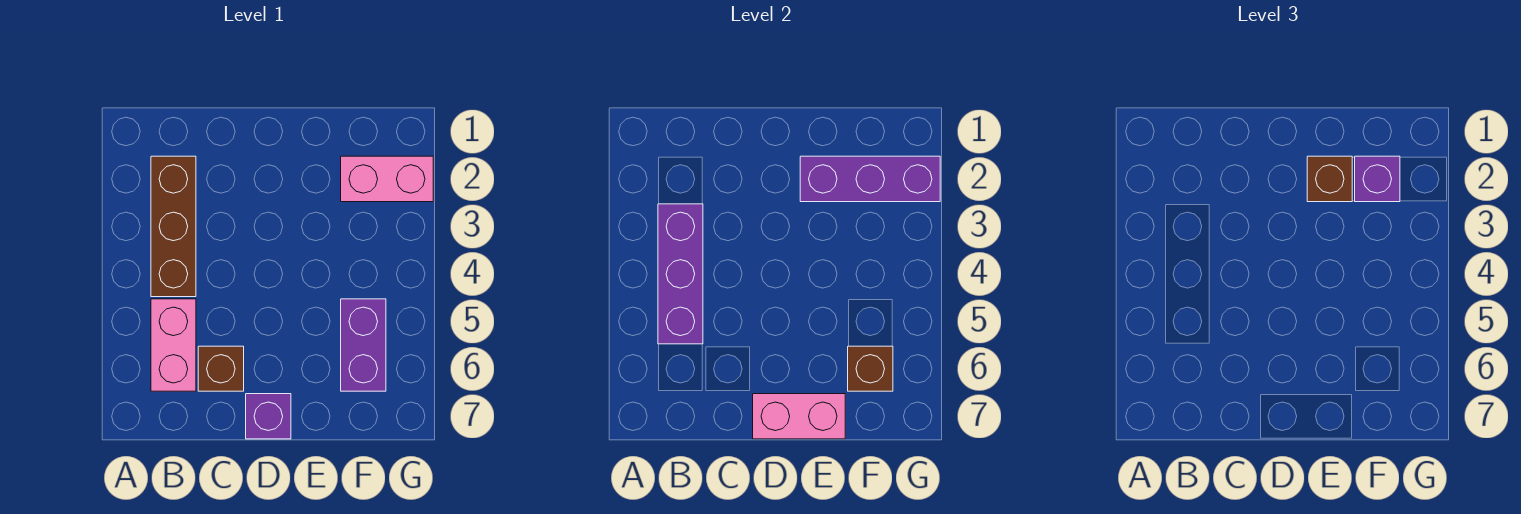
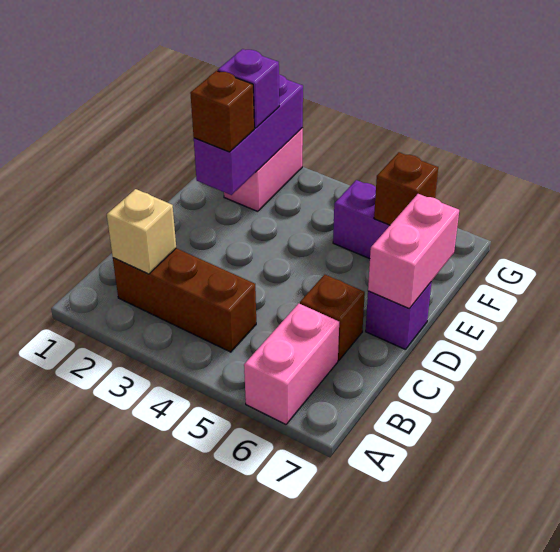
none -> tan 1x1 brick [107,189,176,274]
purple 1x3 brick [658,204,703,344] -> none
pink 1x2 brick [151,299,196,391] -> pink 1x2 brick turned to [244,303,339,424]

